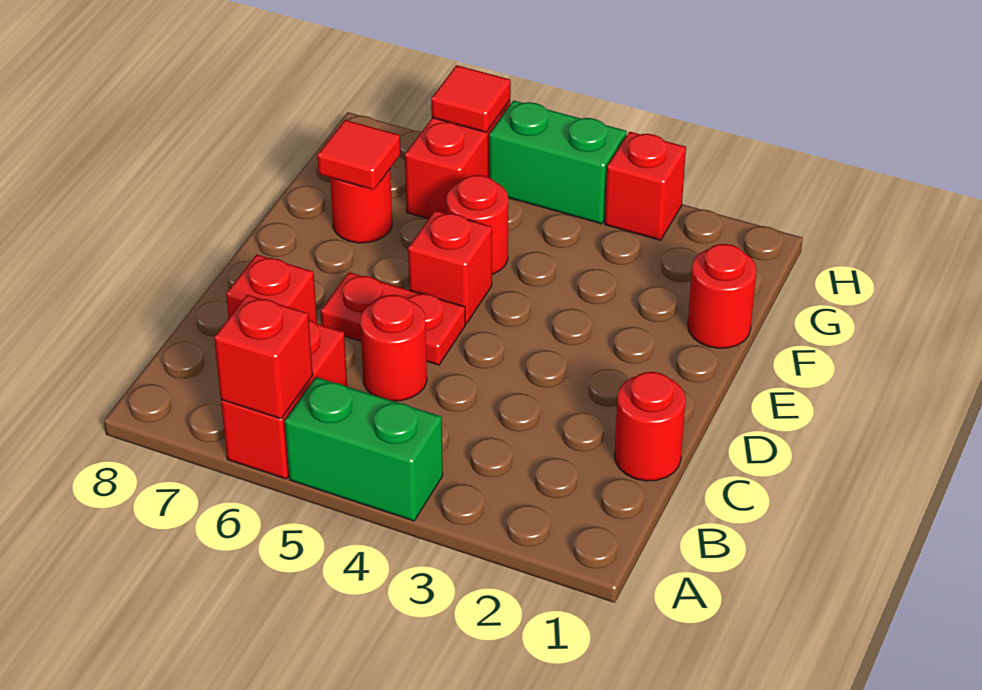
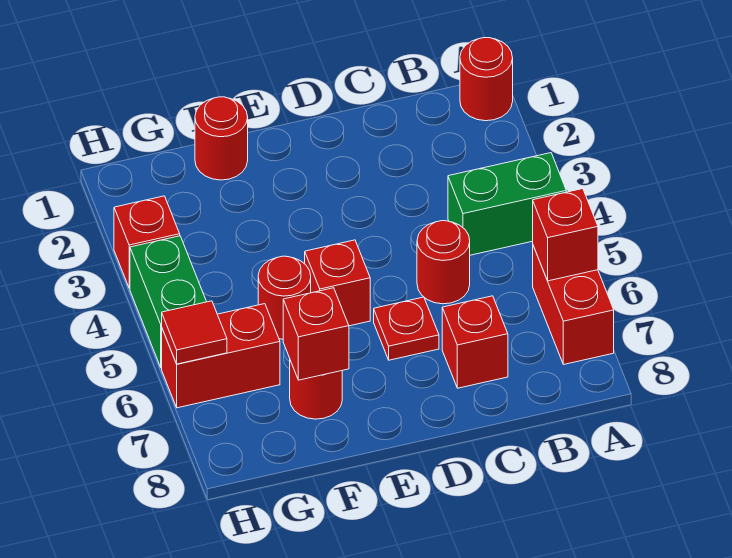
green 1x2 brick [285,377,443,521] -> green 1x2 brick turned to [448,153,566,255]
red 1x2 brick [221,320,347,479] -> red 1x2 brick turned to [533,246,614,364]
red 1x1 round brick [614,372,685,481] -> red 1x1 round brick moved to [460,38,513,121]
red 1x2 plate [321,272,465,365] -> red 1x1 plate [374,297,439,360]
red 1x1 tile [317,120,401,190] -> red 1x1 brick [283,288,349,380]

